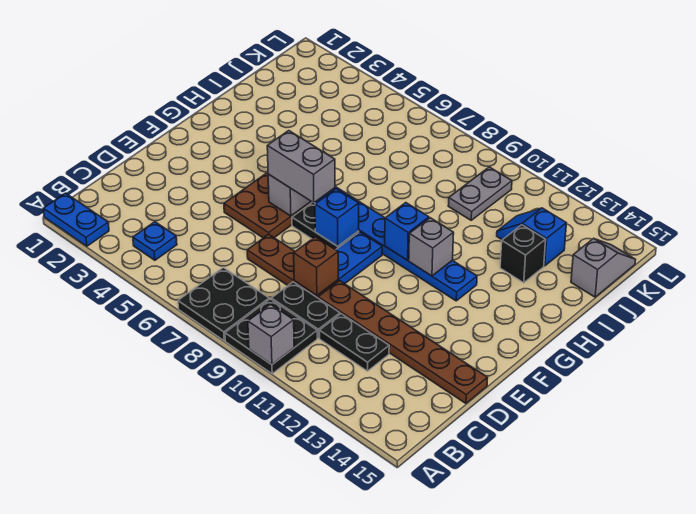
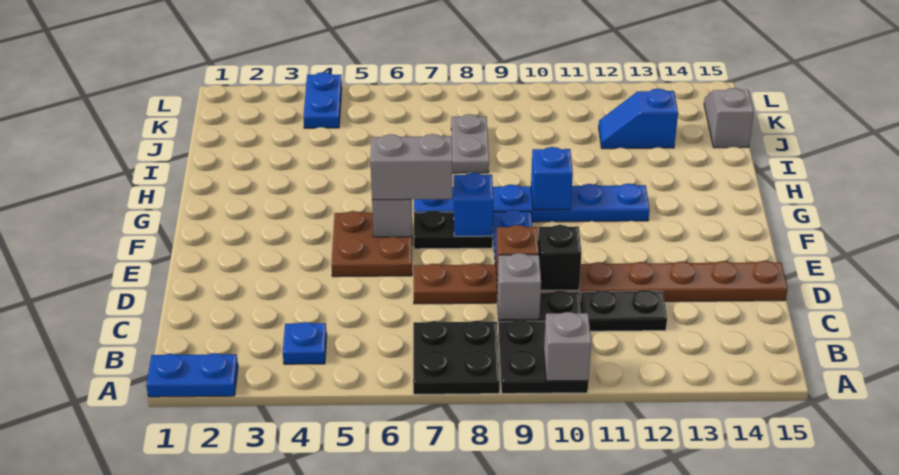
grey 1x1 brick [409,218,454,276] -> grey 1x1 brick moved to [497,253,541,320]
black 1x1 brick [500,225,546,283] -> black 1x1 brick moved to [538,225,582,290]
grey 1x2 plate [448,167,512,220] -> grey 1x2 plate moved to [451,114,489,173]
none -> blue 1x2 plate [303,72,342,128]

